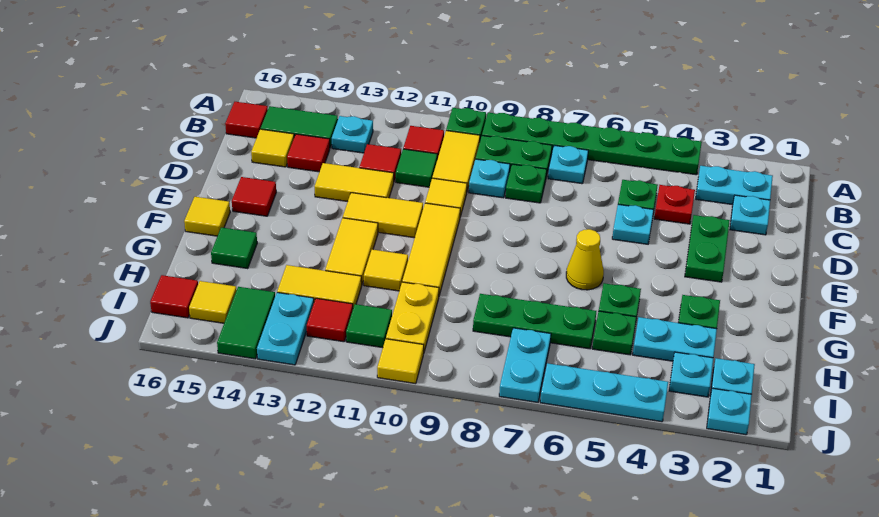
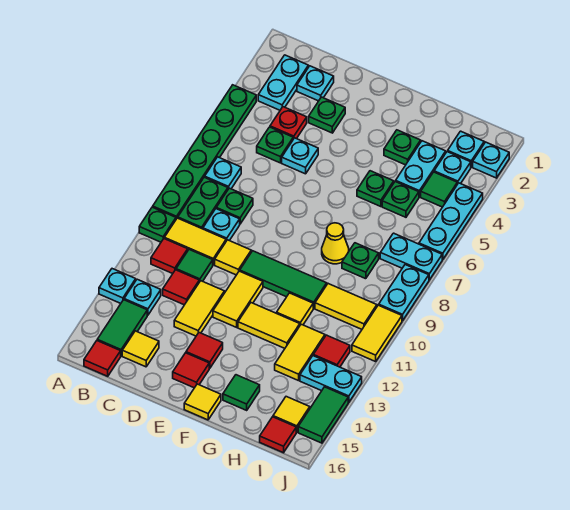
none -> cyan 1x1 plate [99,269,136,303]
red 1x1 tile [287,134,330,172] -> red 1x1 tile moved to [186,333,223,368]
green 1x2 plate [685,215,730,282] -> green 1x1 plate [309,97,345,133]
yellow 1x3 tile [402,203,460,295] -> green 1x3 tile [240,251,327,309]
yellow 1x1 cone [566,229,604,290] -> yellow 1x1 cone moved to [322,223,349,264]
green 1x3 plate [473,294,596,349] -> green 1x1 plate [342,243,379,279]
yellow 1x2 plate [386,282,439,351] -> yellow 1x2 tile [315,284,377,329]
green 1x1 tile [346,304,392,348] -> green 1x1 tile moved to [421,172,457,207]
green 1x2 tile [217,287,275,359] -> green 1x2 tile turned to [298,387,348,443]
none -> cyan 1x2 plate [379,265,429,321]
yellow 1x1 tile [377,339,424,384] -> yellow 1x2 tile [352,305,402,362]

